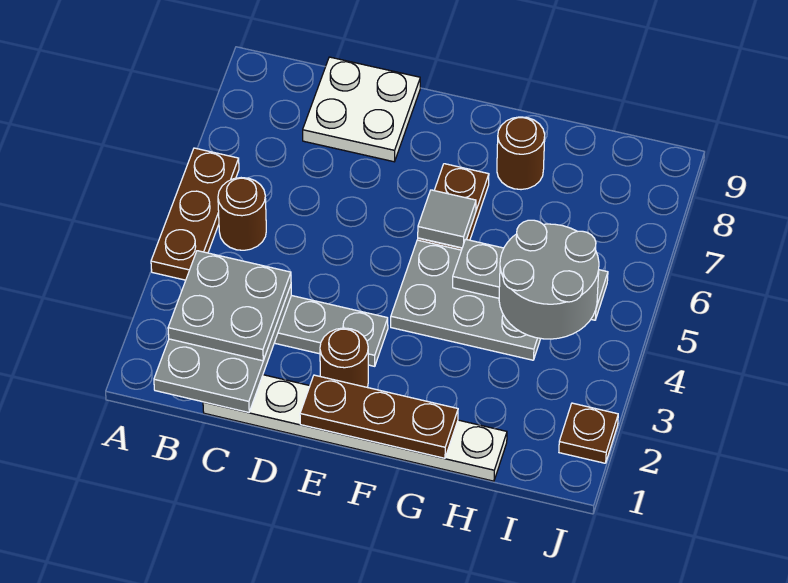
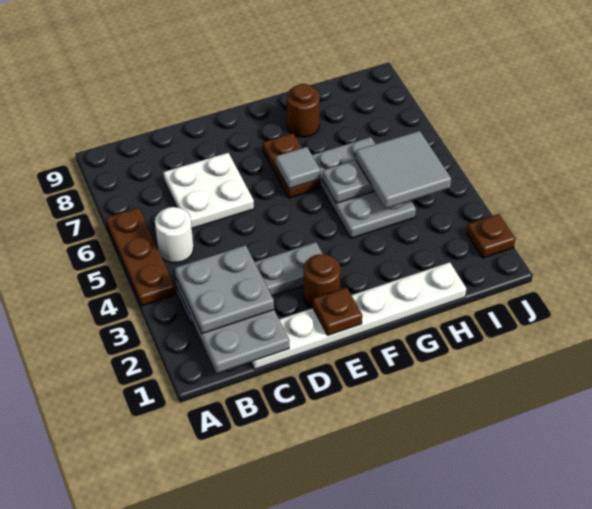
brown 1x1 round brick [218,178,266,250] -> white 1x1 round brick [155,207,194,263]
white 2x2 plate [303,57,420,162] -> white 2x2 plate moved to [164,153,254,228]
brown 1x3 plate [300,375,458,458] -> brown 1x1 plate [313,287,362,335]
grey 2x3 plate [391,240,541,360] -> grey 2x3 plate turned to [312,137,416,238]
grey 2x2 round brick [499,220,599,339] -> grey 2x2 tile [356,131,451,208]

